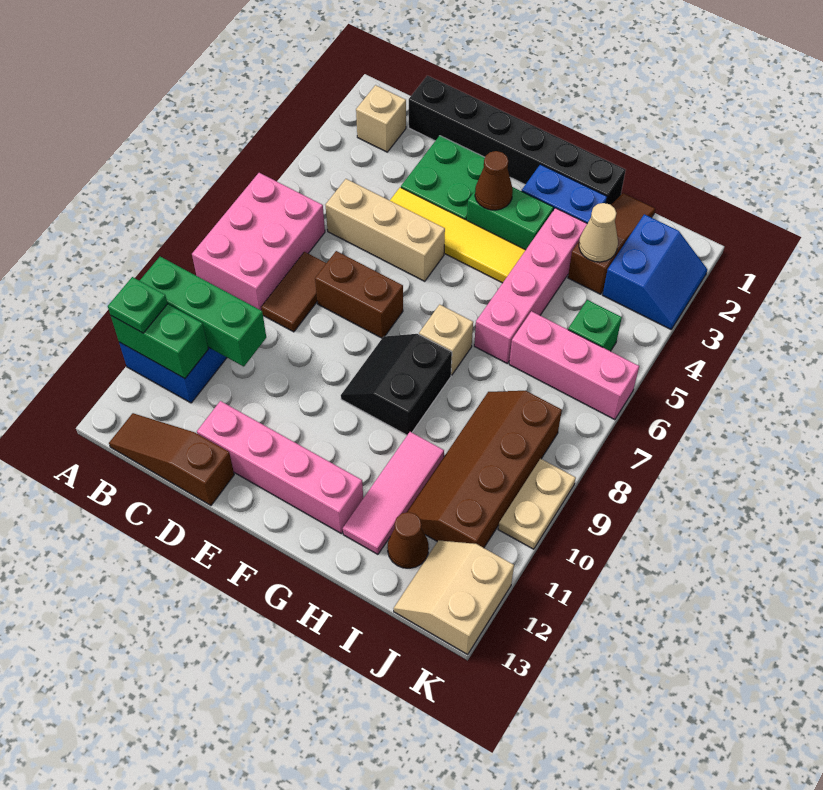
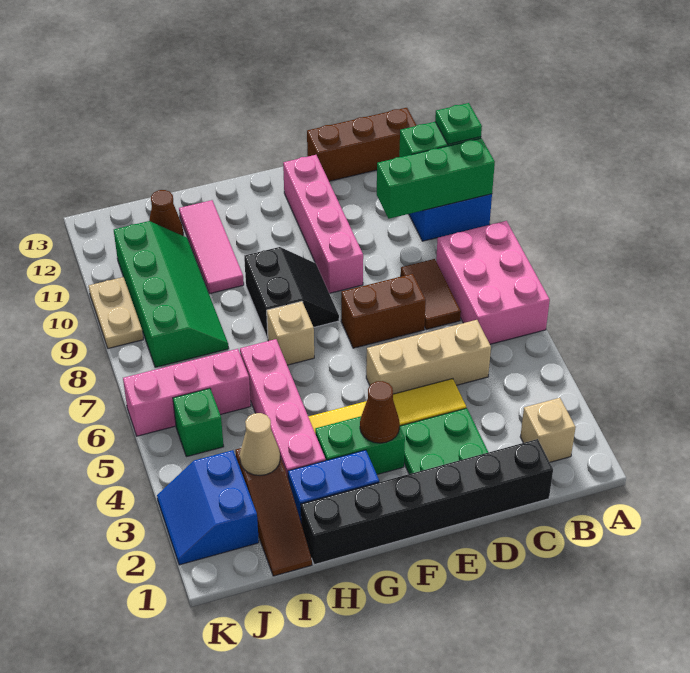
brown 1x3 slope [109,413,234,505] -> brown 1x3 brick [307,108,416,181]
pink 1x4 brick [197,401,363,534] -> pink 1x4 brick turned to [283,155,363,293]
brown 2x4 slope [407,391,562,548] -> green 2x4 slope [114,221,229,367]
tan 2x2 slope [394,540,514,654] -> none

